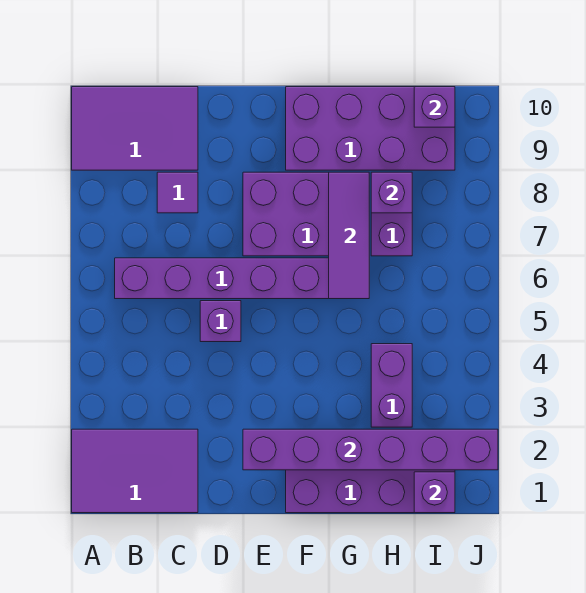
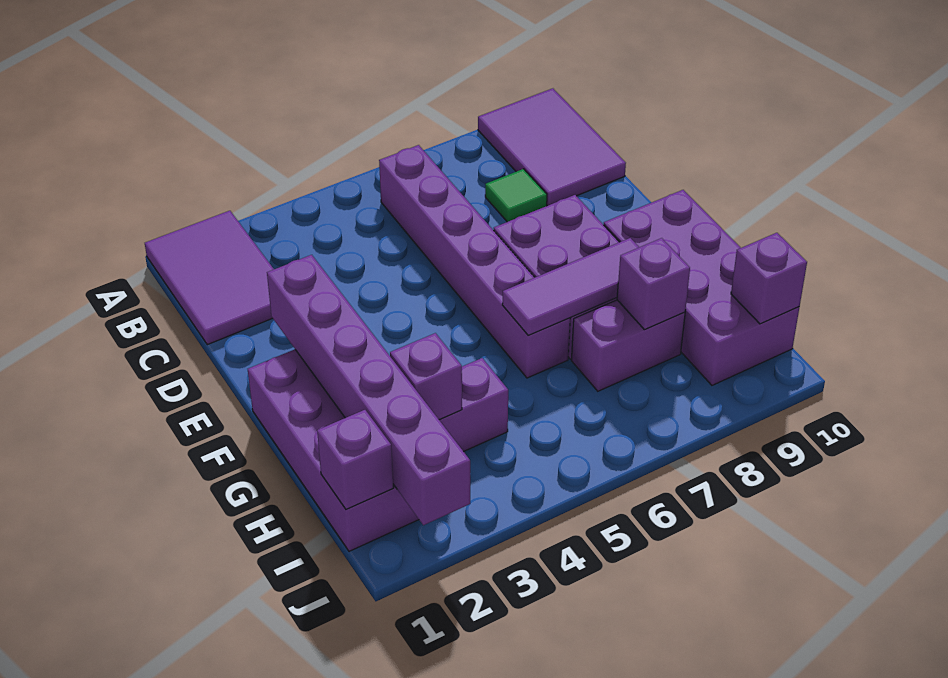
purple 1x1 tile [157,172,198,213] -> green 1x1 tile [485,169,547,222]
purple 1x1 brick [200,301,241,342] -> purple 1x1 brick moved to [390,333,462,420]

